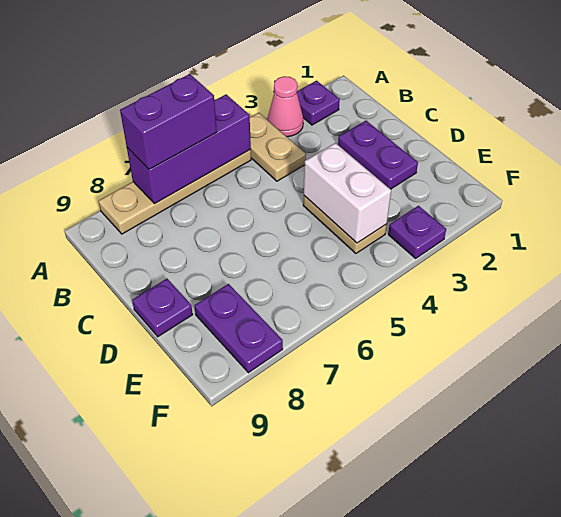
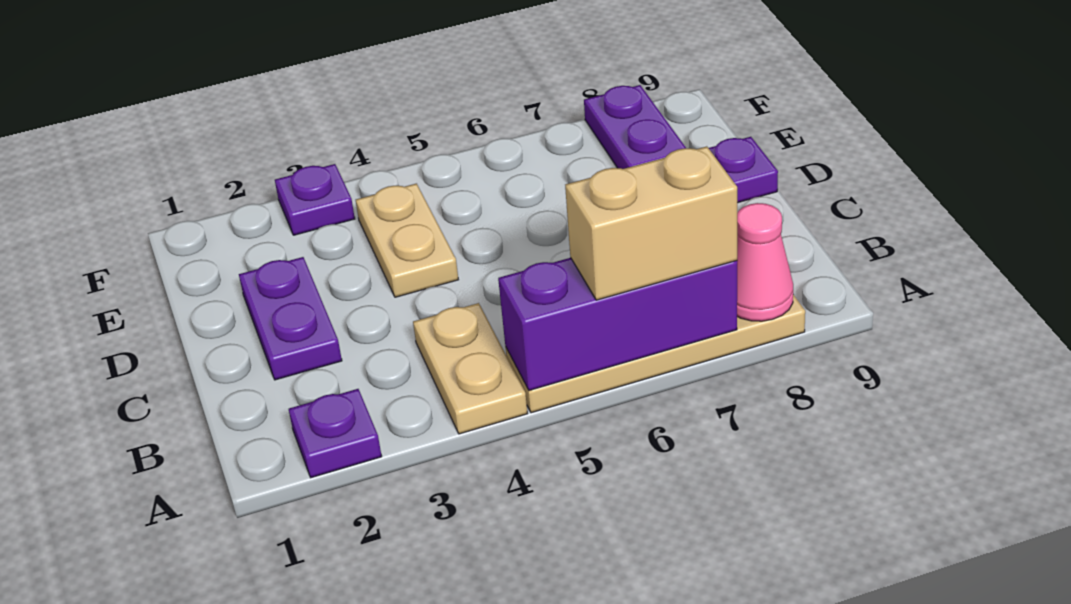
pink 1x1 cone [267,76,303,137] -> pink 1x1 cone moved to [737,203,793,321]
purple 1x2 brick [120,74,217,170] -> tan 1x2 brick [565,146,737,300]
white 1x2 brick [304,143,391,243] -> none

